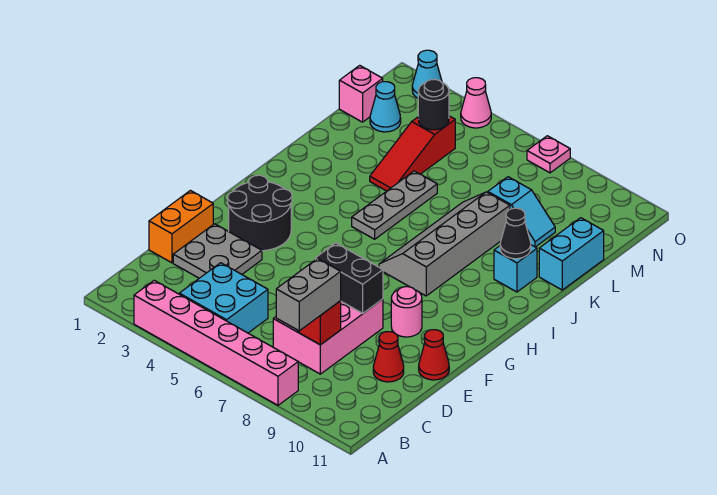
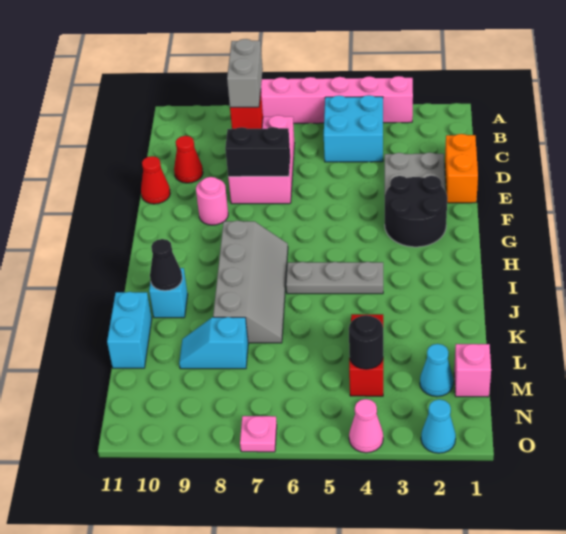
grey 1x3 plate [352,171,437,239] -> grey 1x3 plate turned to [286,262,383,294]

